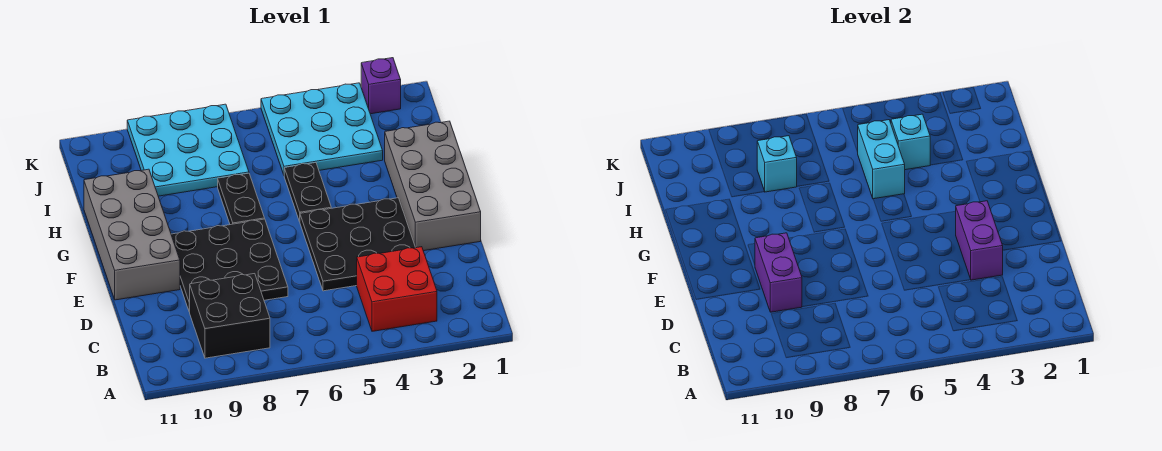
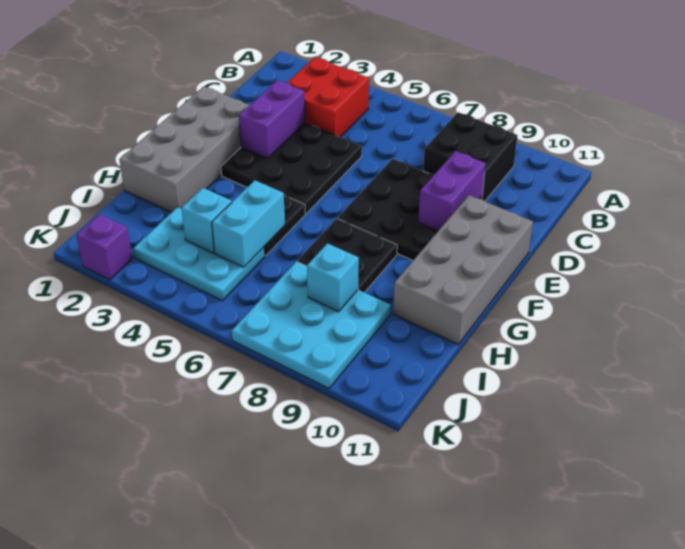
black 1x2 plate [218,173,265,225] -> black 2x2 plate [297,219,397,292]
cyan 3x3 plate [261,83,383,175] -> cyan 2x3 plate [133,207,265,301]

